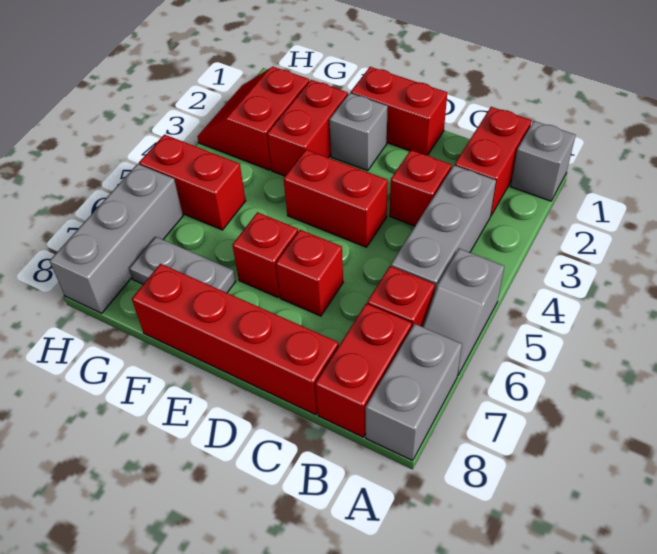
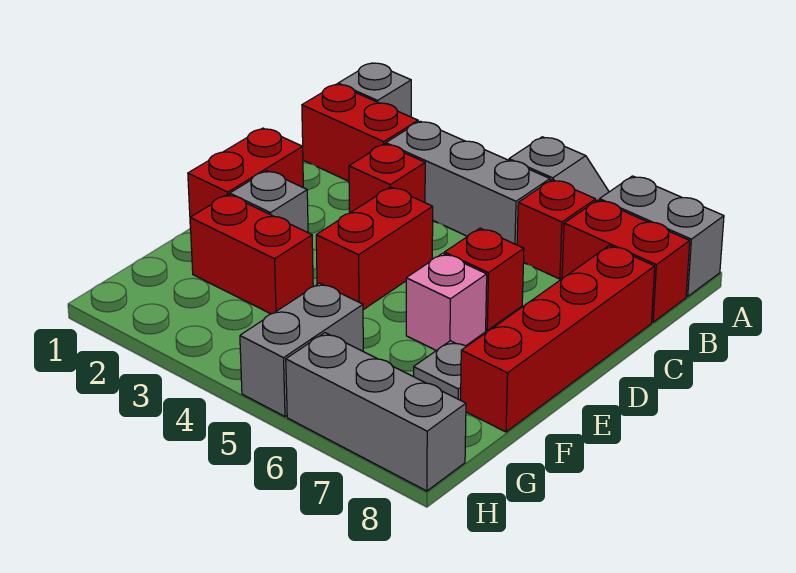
red 1x1 brick [232,212,298,297] -> pink 1x1 brick [406,253,487,350]
grey 1x2 plate [129,237,236,293] -> grey 1x1 plate [414,341,466,400]
red 2x2 slope [197,67,309,170] -> none
red 1x2 brick [139,135,246,230] -> grey 1x2 brick [240,283,363,417]

